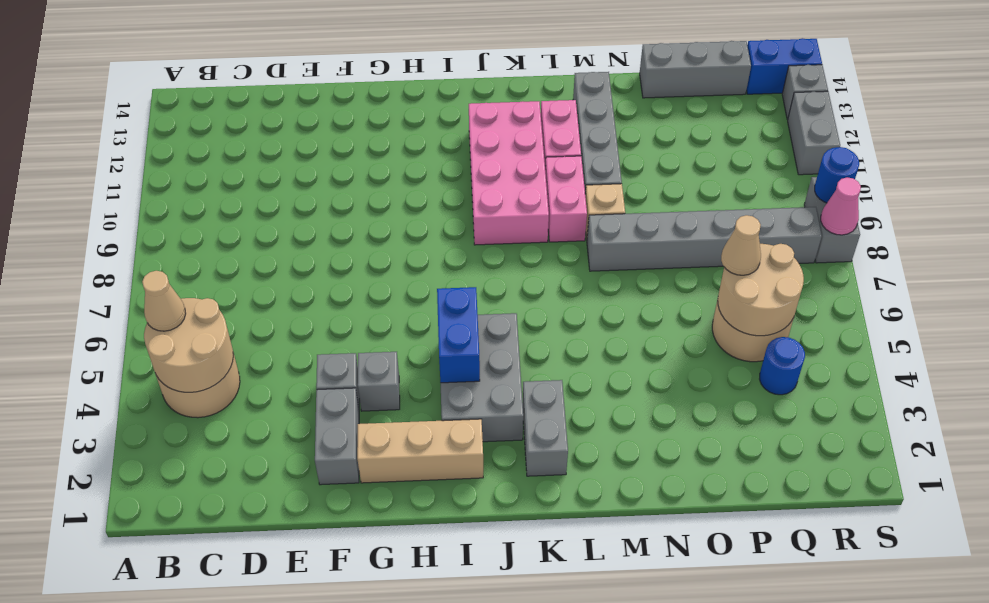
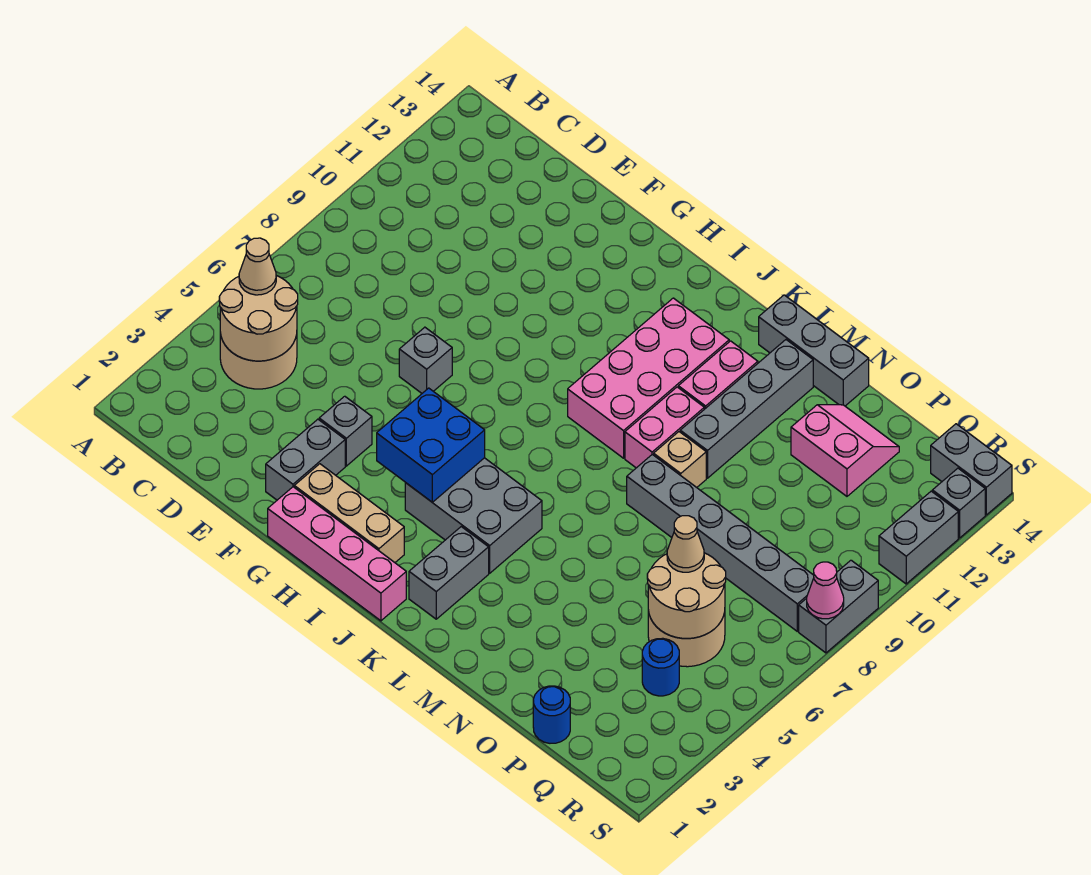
none -> pink 1x4 brick [268,487,406,621]
grey 1x1 brick [358,352,400,411] -> grey 1x1 brick moved to [399,327,452,393]
grey 2x3 brick [441,313,523,442] -> grey 2x3 brick turned to [405,458,542,573]
blue 1x2 brick [437,287,480,383] -> blue 2x2 brick [377,388,485,503]
none -> pink 2x2 slope [791,405,899,496]
grey 1x3 brick [640,41,751,98] -> grey 1x3 brick moved to [759,295,869,406]
blue 1x2 brick [746,38,822,94] -> grey 1x2 brick [931,424,1012,515]
blue 1x1 round brick [815,147,859,203] -> blue 1x1 round brick moved to [533,686,570,743]

